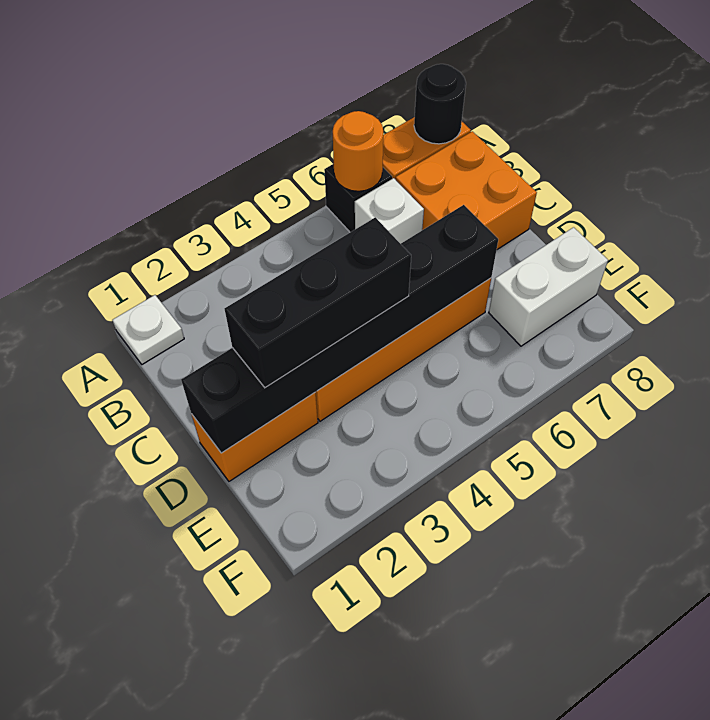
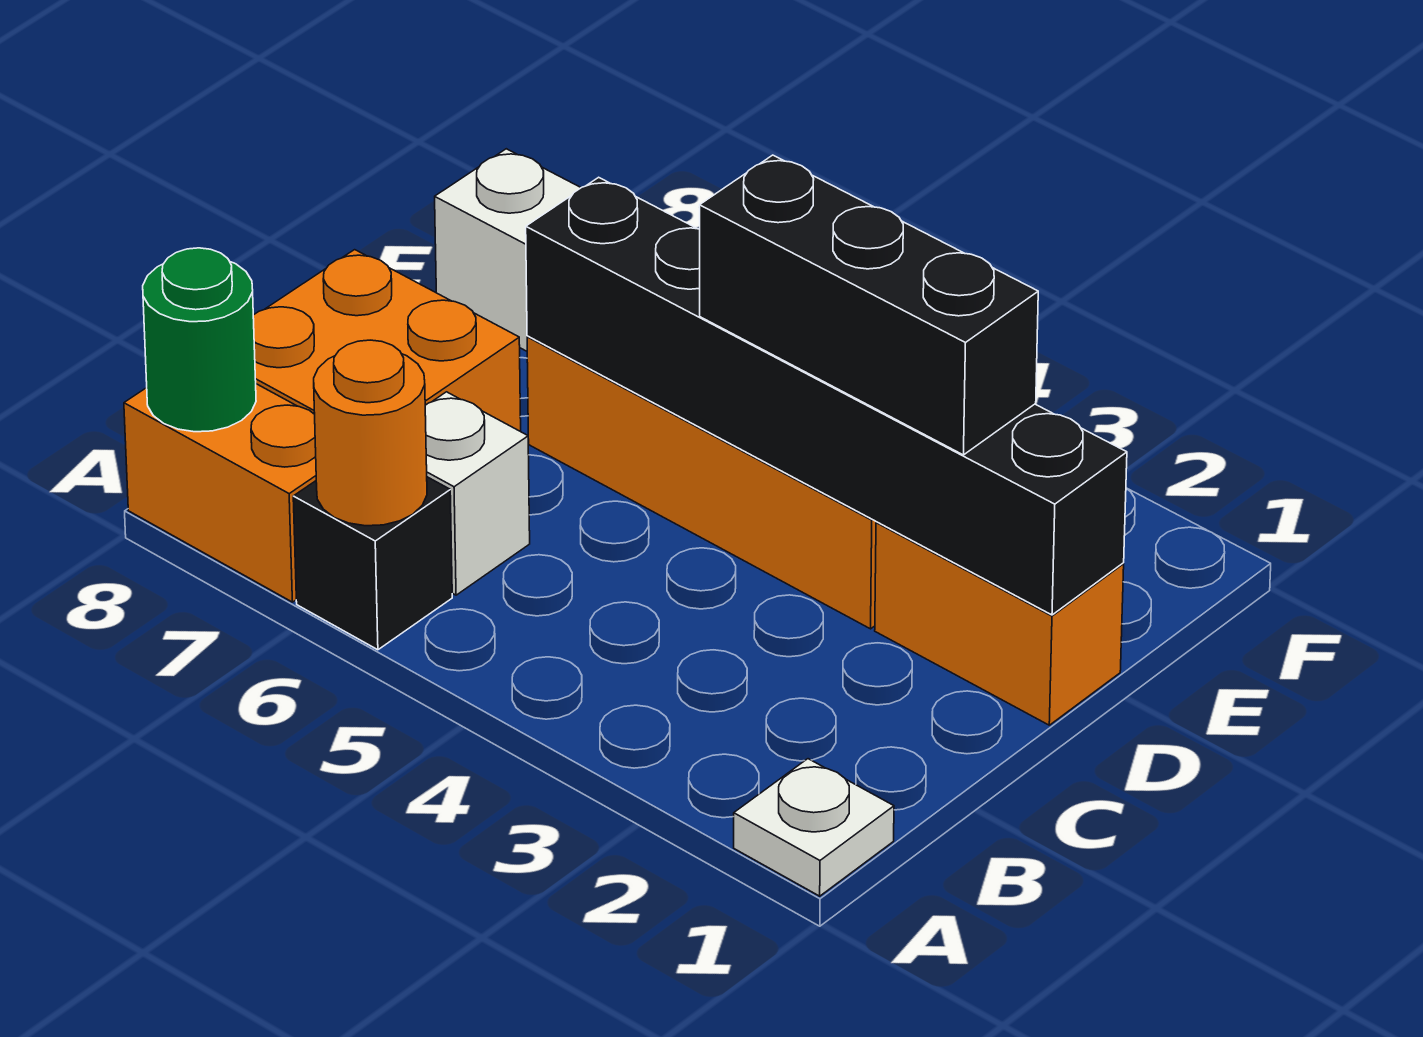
black 1x1 round brick [414,64,466,144] -> green 1x1 round brick [143,248,256,432]

